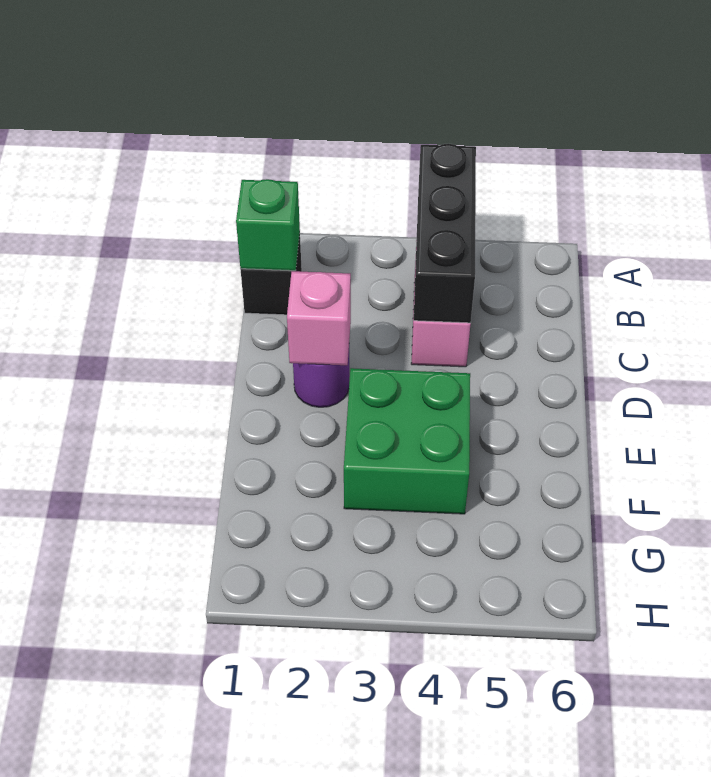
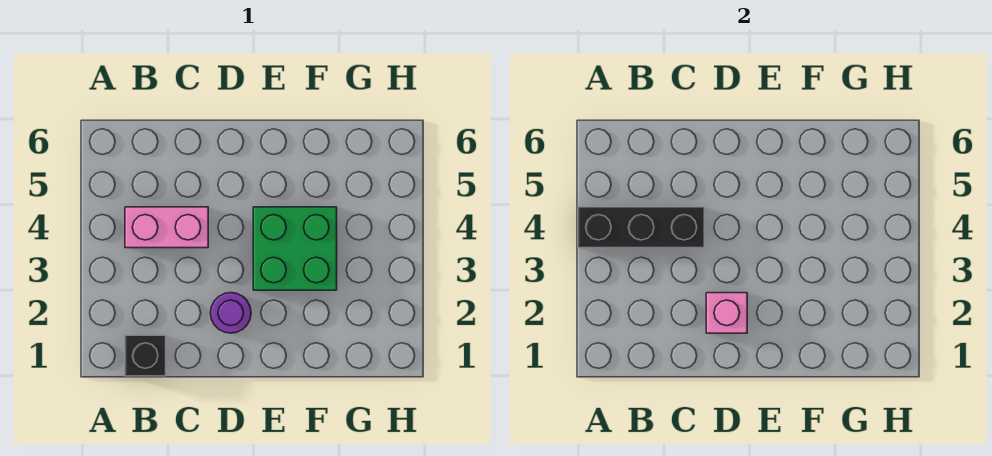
green 1x1 brick [236,179,300,271] -> none

